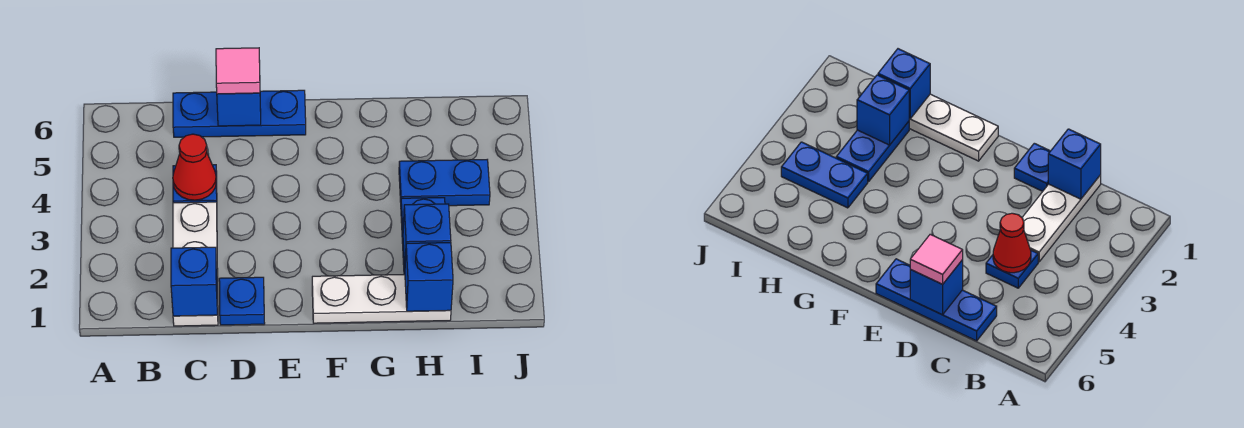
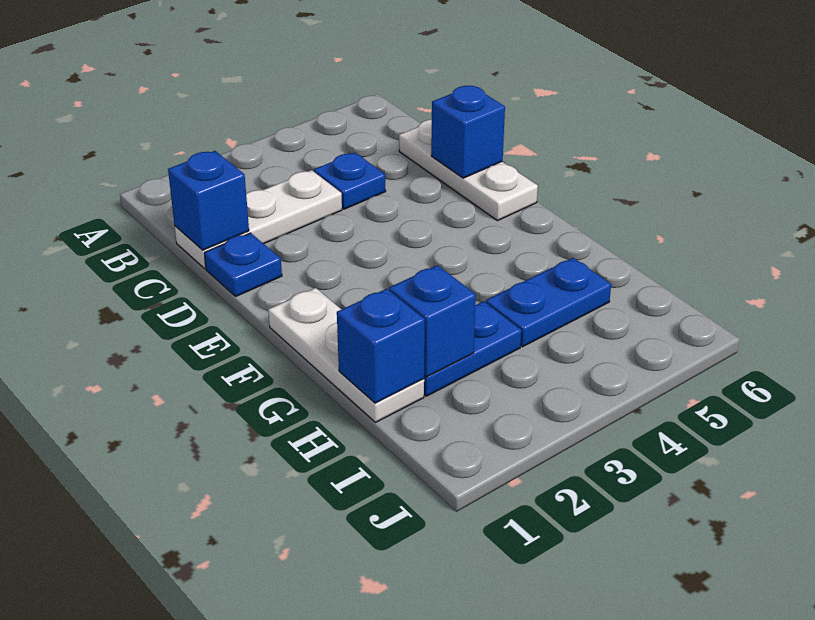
red 1x1 cone [173,134,216,200] -> none
blue 1x3 plate [173,90,306,137] -> white 1x3 plate [399,119,538,221]
pink 1x1 tile [216,48,260,94] -> none
blue 1x2 plate [399,160,490,206] -> blue 1x2 plate turned to [486,258,611,347]

